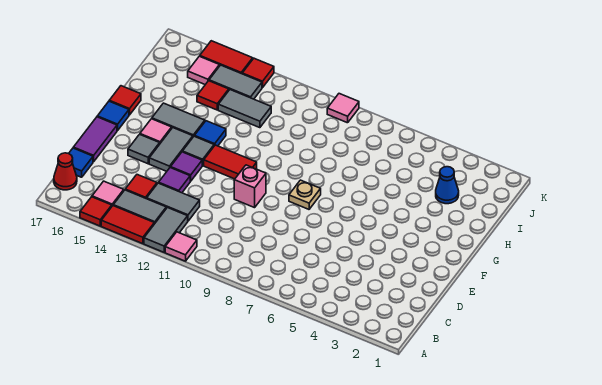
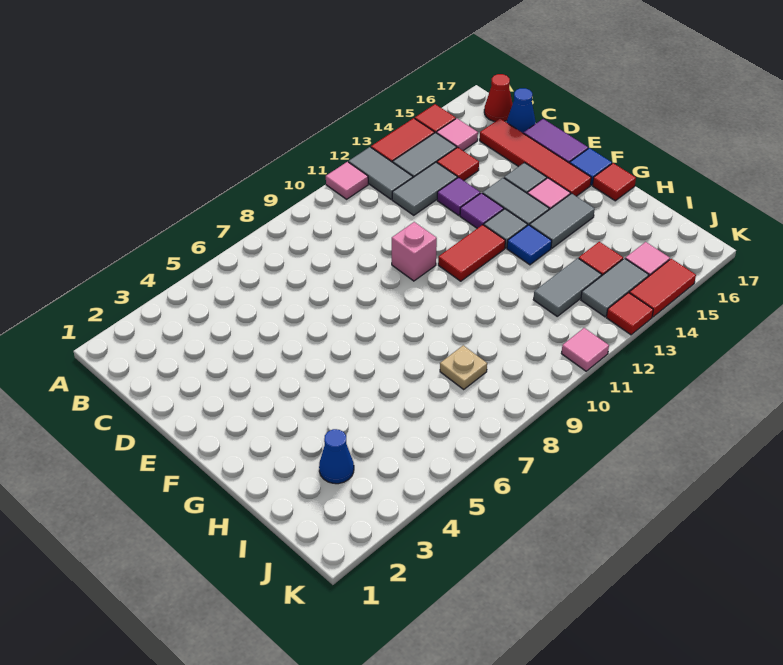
none -> red 1x4 tile [480,119,591,196]
blue 1x1 tile [69,148,93,177] -> blue 1x1 cone [507,88,536,133]
tan 1x1 plate [289,180,321,209] -> tan 1x1 plate moved to [440,345,487,389]
pink 1x1 tile [327,94,359,123] -> pink 1x1 tile moved to [561,328,609,371]

